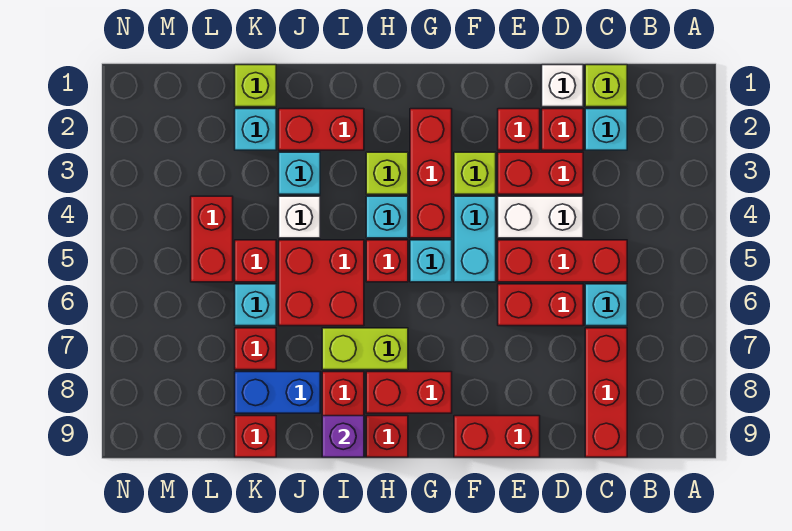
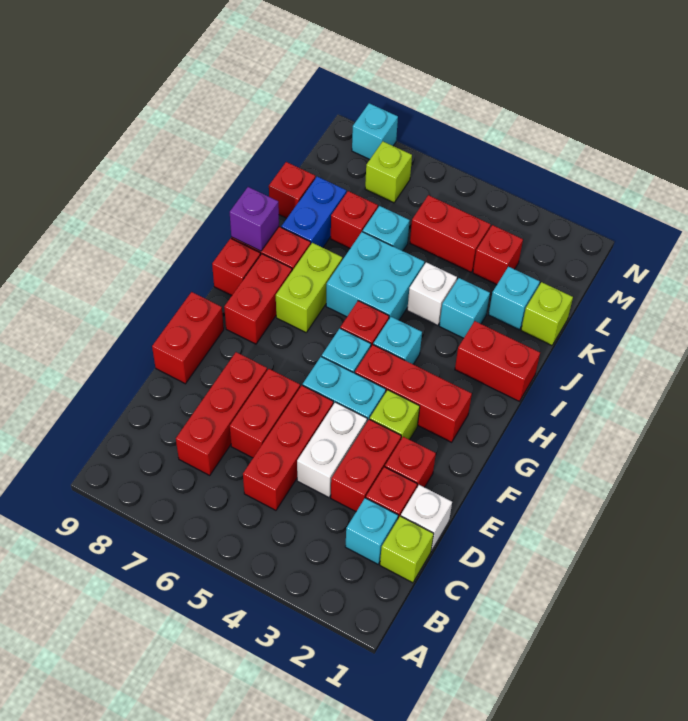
cyan 1x1 brick [585,284,627,326] -> cyan 1x1 brick moved to [352,103,398,159]
red 1x3 brick [585,328,627,457] -> red 1x3 brick turned to [176,352,267,475]
lime 1x1 brick [366,152,408,194] -> lime 1x1 brick moved to [365,142,412,203]
red 1x2 brick [279,109,364,150] -> red 1x2 brick turned to [455,321,540,401]
red 2x2 brick [279,240,364,326] -> cyan 2x2 brick [326,232,424,320]
red 1x1 brick [235,240,276,282] -> red 1x1 brick moved to [473,225,523,285]

